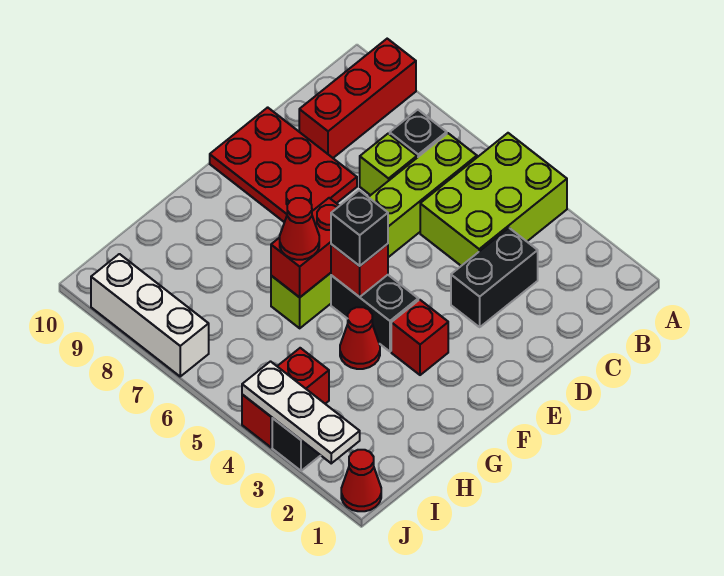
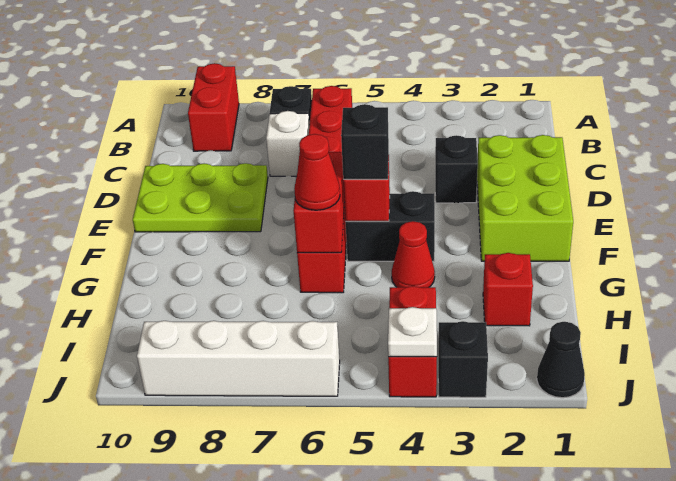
lime 2x3 brick [420,133,567,266] -> lime 2x3 brick moved to [477,135,573,261]
red 1x3 brick [299,39,416,158] -> red 1x2 brick [188,63,239,151]
lime 1x6 brick [271,133,477,328] -> red 1x6 brick [297,86,352,293]
black 1x2 brick [451,228,538,327] -> black 1x1 brick [435,135,478,203]
lime 1x1 brick [360,134,417,195] -> white 1x1 brick [266,111,309,176]
red 2x3 plate [210,107,357,222] -> lime 2x3 plate [133,163,268,232]
red 1x1 brick [391,300,448,375] -> red 1x1 brick moved to [483,253,533,326]
red 1x1 cone [341,450,381,511] -> black 1x1 cone [537,322,585,398]
white 1x3 plate [242,362,360,463] -> white 1x1 plate [388,307,437,357]
white 1x3 brick [91,254,209,376] -> white 1x4 brick [137,321,340,396]

